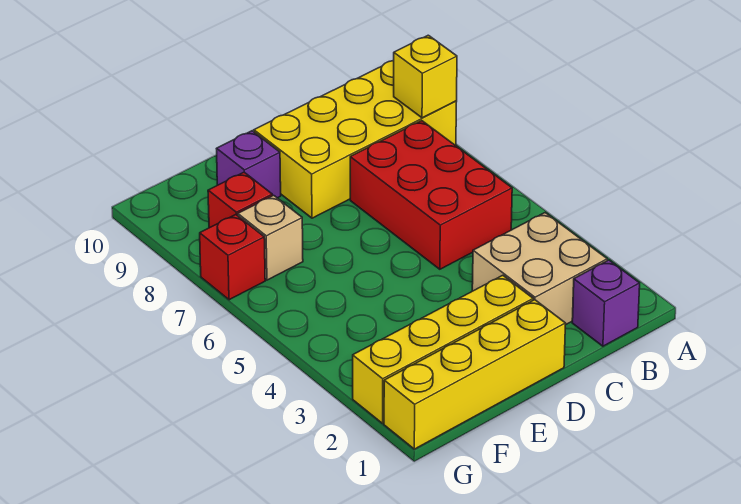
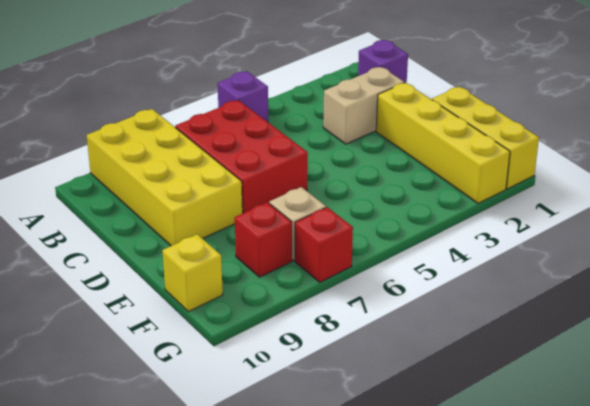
yellow 1x1 brick [393,35,457,118] -> yellow 1x1 brick moved to [162,234,223,312]
tan 2x2 brick [472,213,607,325] -> tan 1x2 brick [323,67,404,144]
red 2x3 brick [350,121,512,269] -> red 2x3 brick turned to [175,100,308,213]
yellow 1x4 brick [384,300,566,449] -> yellow 1x3 brick [432,87,539,189]
purple 1x1 brick [217,131,281,198] -> purple 1x1 brick moved to [218,71,268,122]

